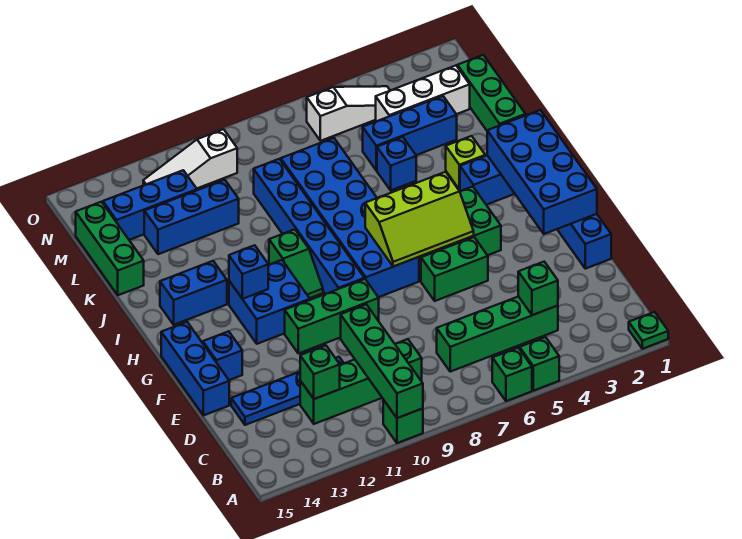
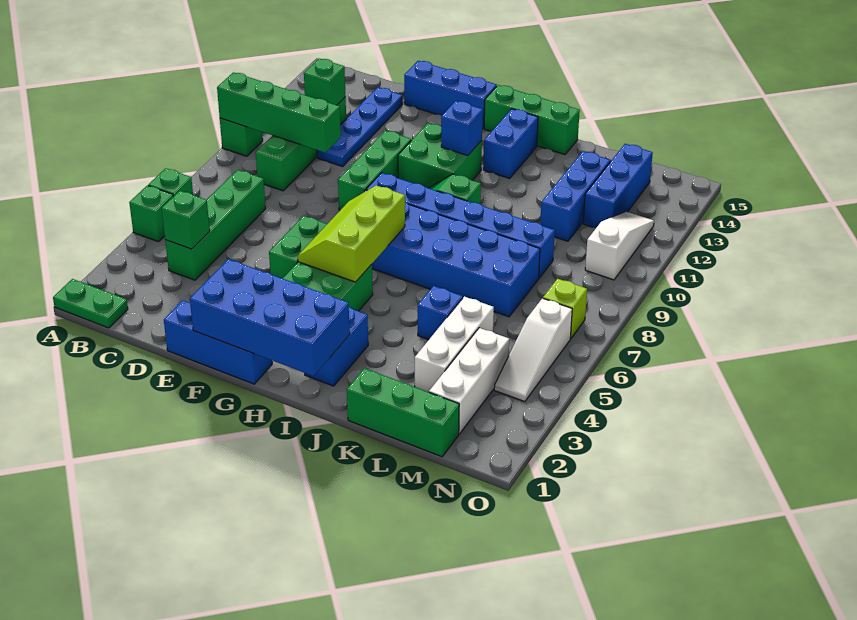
green 1x1 plate [629,312,668,349] -> green 1x2 plate [53,279,128,328]
blue 1x1 brick [203,331,242,380] -> none
blue 2x2 brick [229,260,310,344] -> green 2x2 brick [398,123,482,188]
lime 1x1 brick [446,136,485,190] -> lime 1x1 brick moved to [543,279,587,339]
green 1x3 brick [76,202,144,295] -> green 1x3 brick moved to [484,85,580,155]
blue 1x3 brick [363,96,457,170] -> white 1x3 brick [415,297,494,392]

